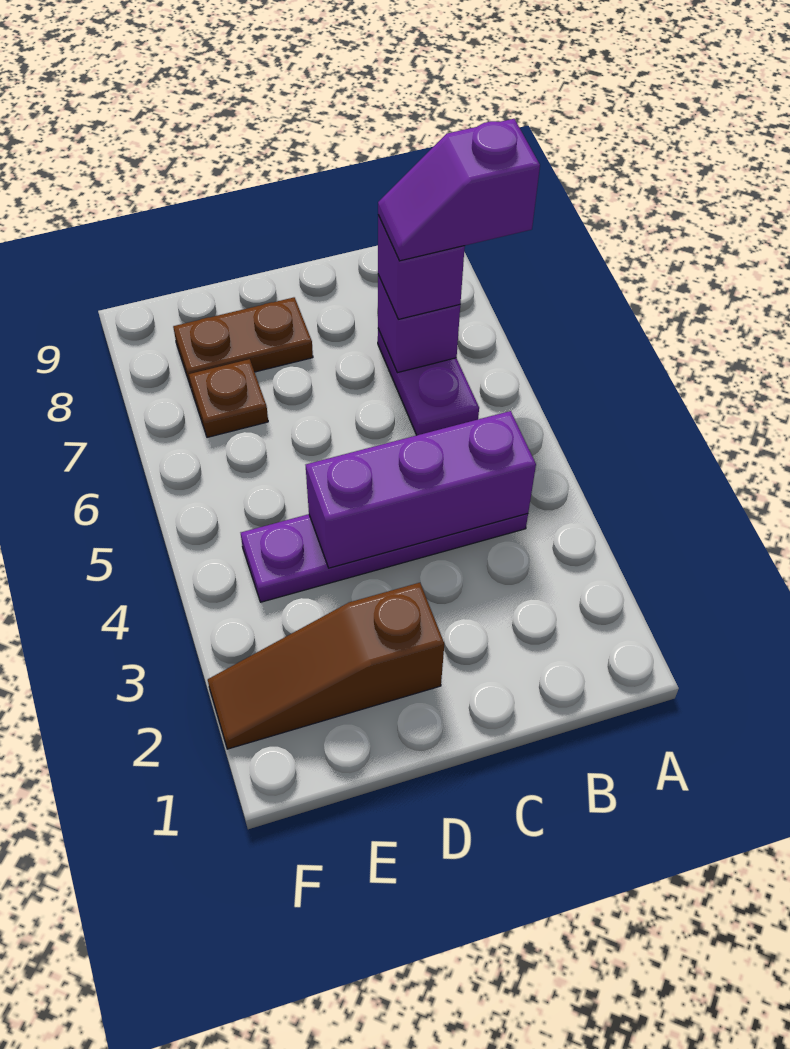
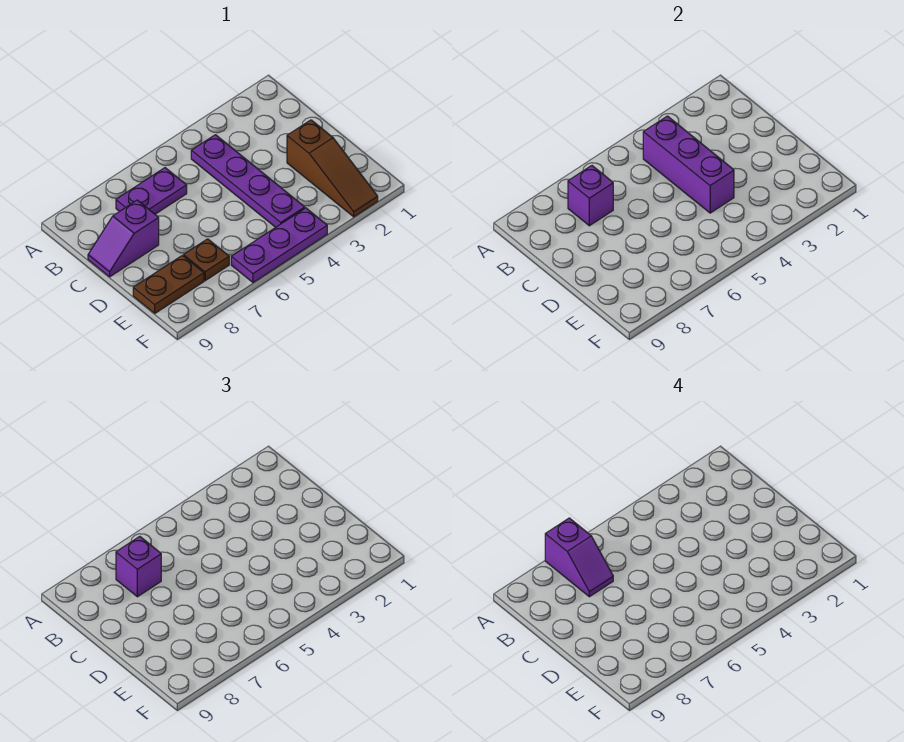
none -> purple 1x2 slope [88,200,159,277]
brown 1x2 plate [173,297,313,387] -> brown 1x2 plate turned to [133,255,204,313]
none -> purple 1x3 plate [231,208,327,282]

